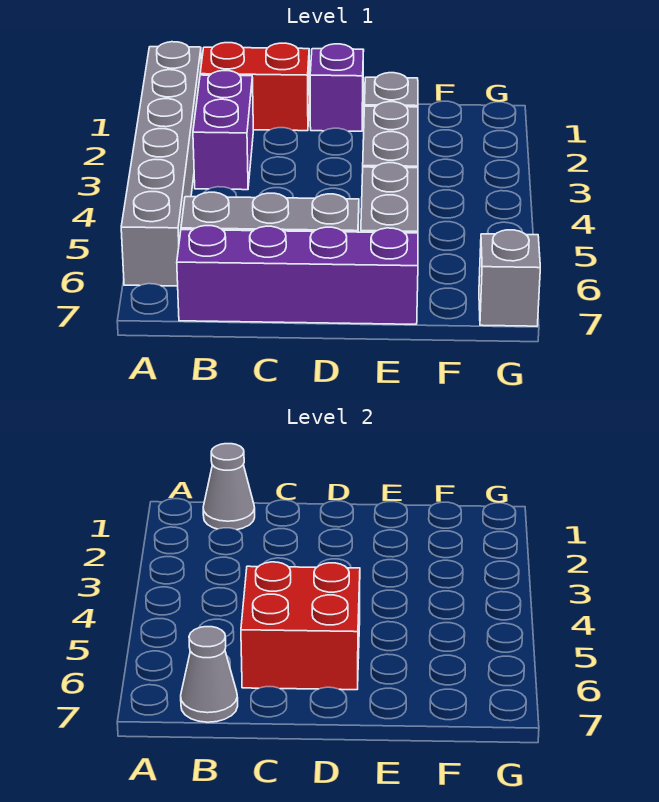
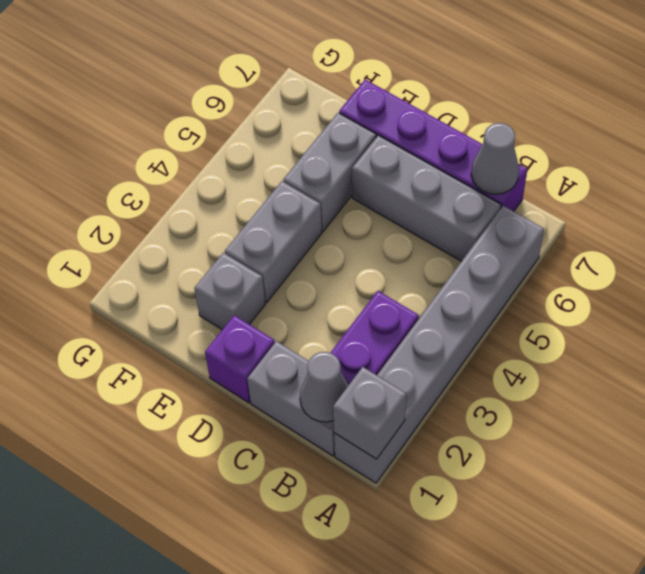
red 1x2 brick [200,43,310,131] -> grey 1x2 brick [247,341,335,456]
red 2x2 brick [241,562,360,690] -> none
grey 1x1 brick [479,230,540,326] -> grey 1x1 brick moved to [333,367,406,459]

